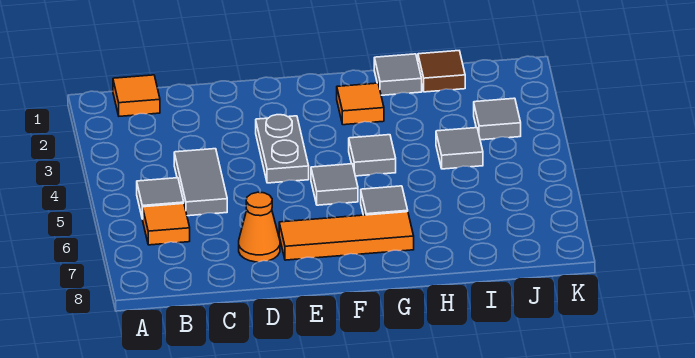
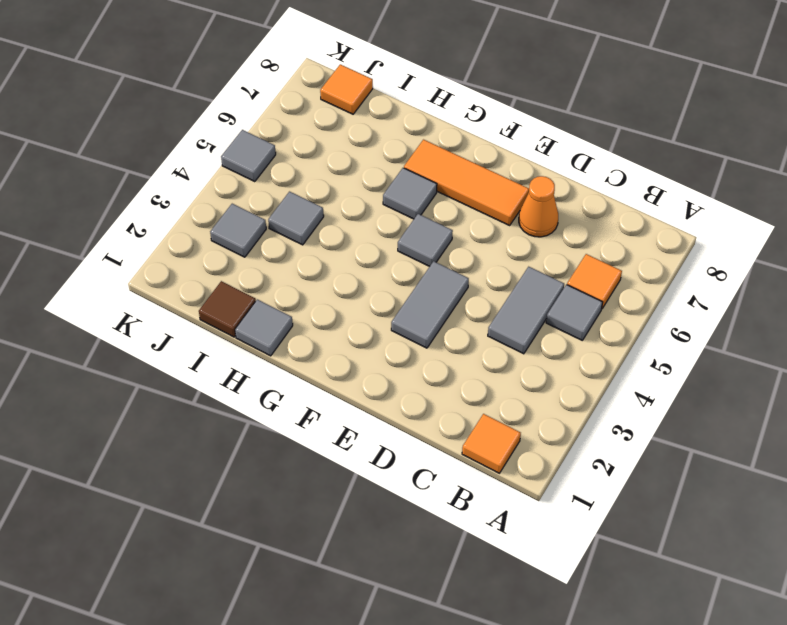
grey 1x2 plate [256,115,309,183] -> grey 1x2 tile [391,261,469,348]
orange 1x1 tile [337,83,384,125] -> orange 1x1 tile moved to [320,64,373,114]
grey 1x1 tile [349,135,396,176] -> grey 1x1 tile moved to [221,130,276,182]

